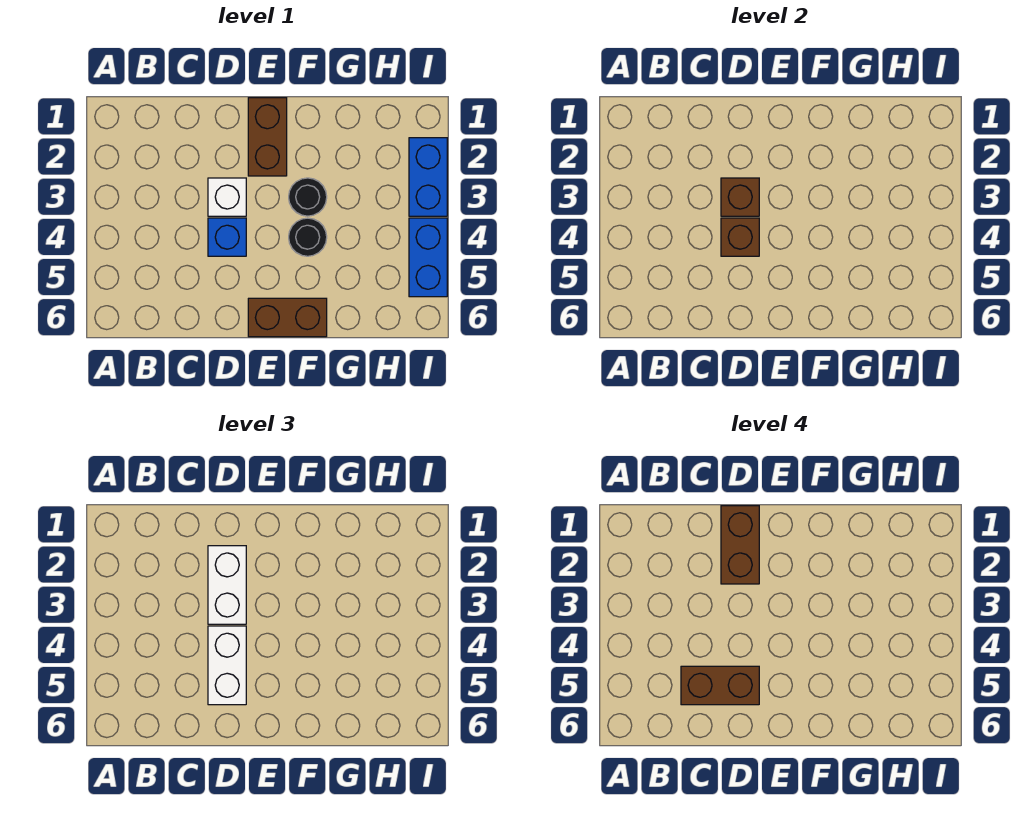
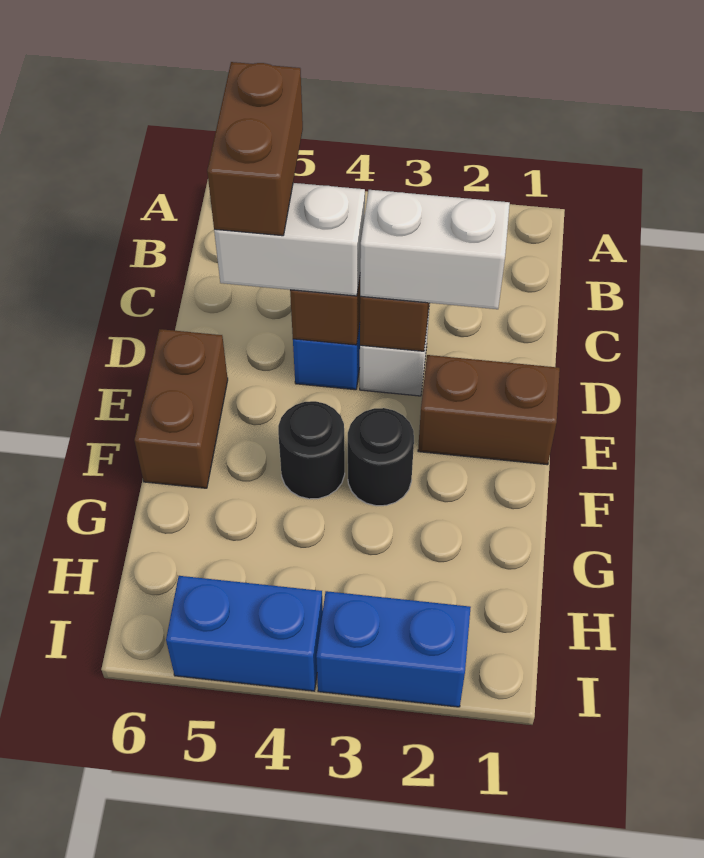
brown 1x2 brick [721,506,759,584] -> none

